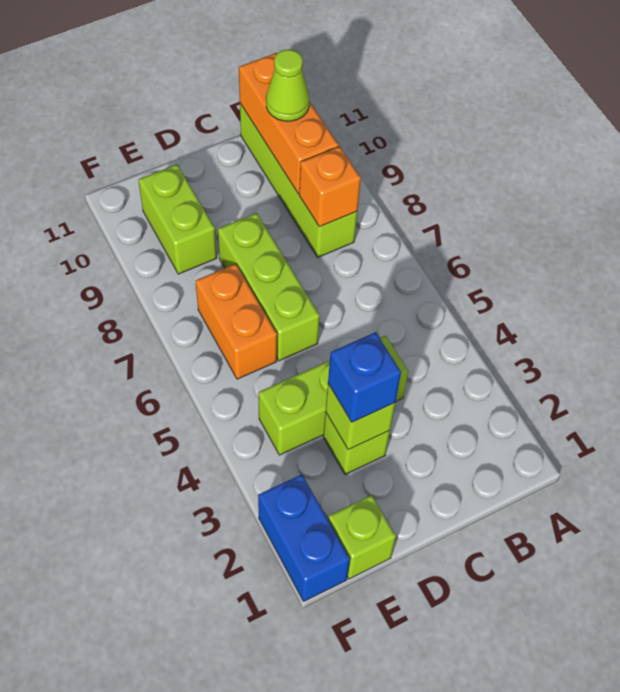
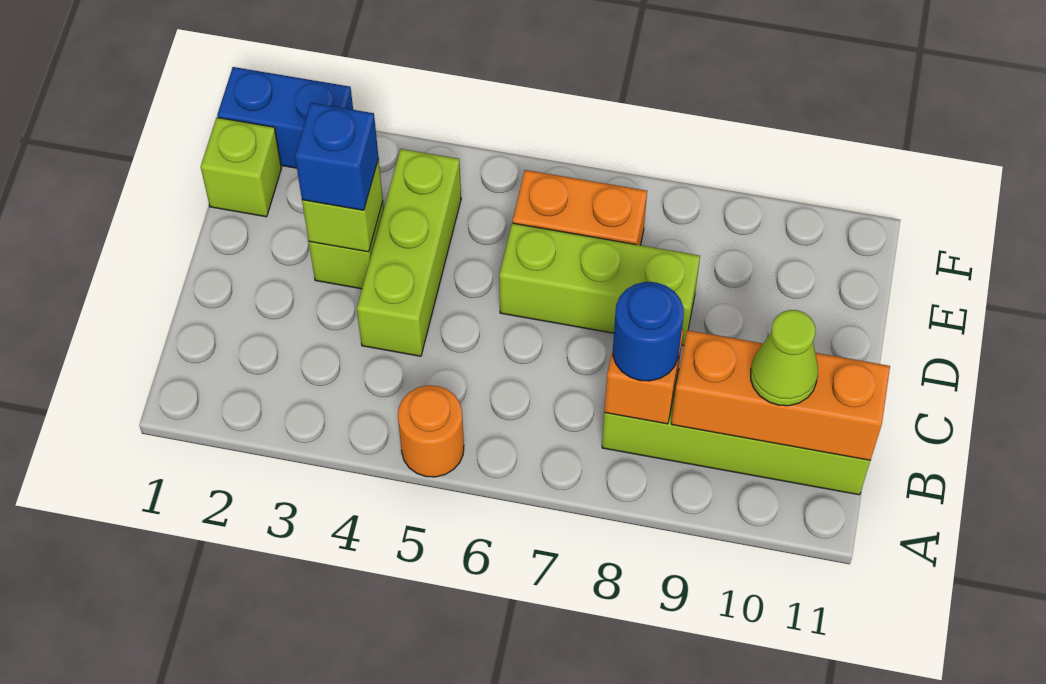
none -> orange 1x1 round brick [398,385,464,477]
none -> blue 1x1 round brick [613,282,684,381]
lime 1x2 brick [138,165,217,274] -> none

